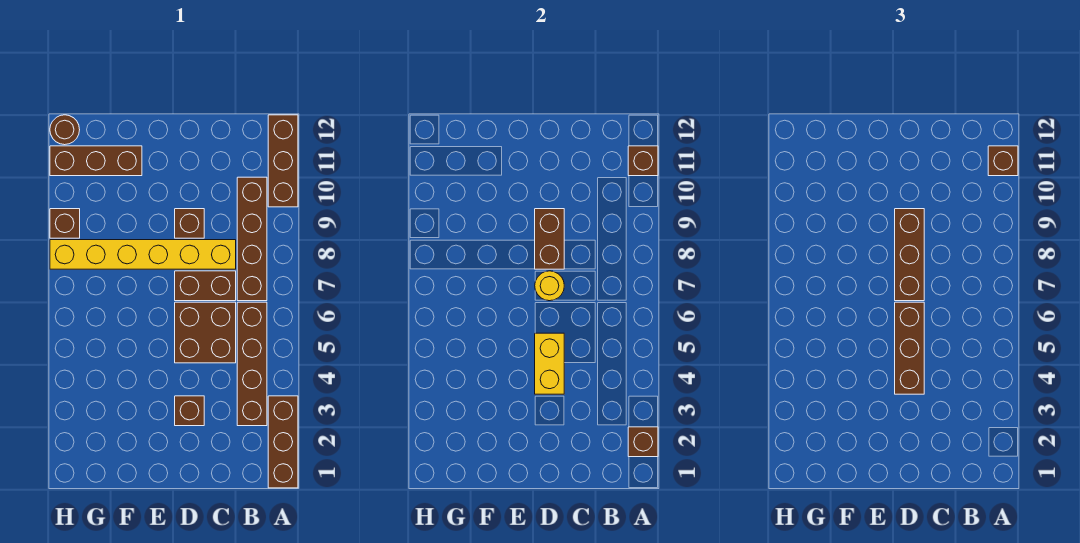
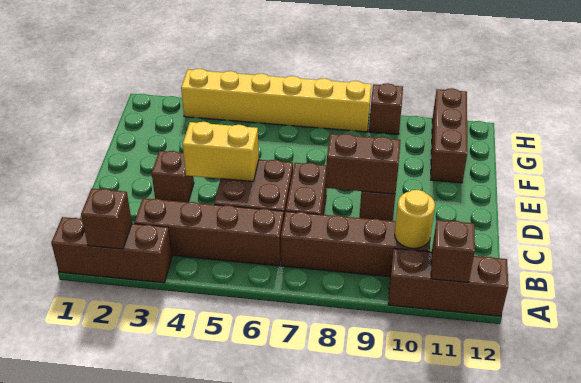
brown 1x1 brick [988,146,1018,176] -> none
yellow 1x6 brick [50,240,236,269] -> yellow 1x6 brick turned to [181,69,371,132]
brown 1x3 brick [895,302,924,394] -> none
yellow 1x1 round brick [535,271,564,301] -> yellow 1x1 round brick moved to [395,190,435,248]
brown 1x3 brick [895,209,924,301] -> none
brown 1x1 round brick [50,115,80,145] -> none

